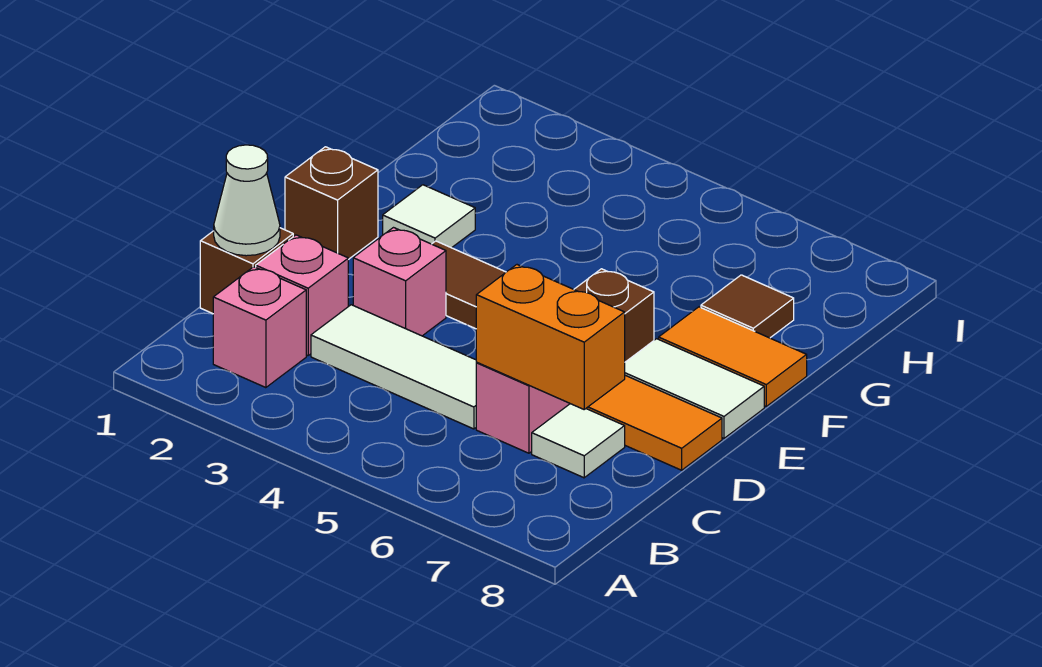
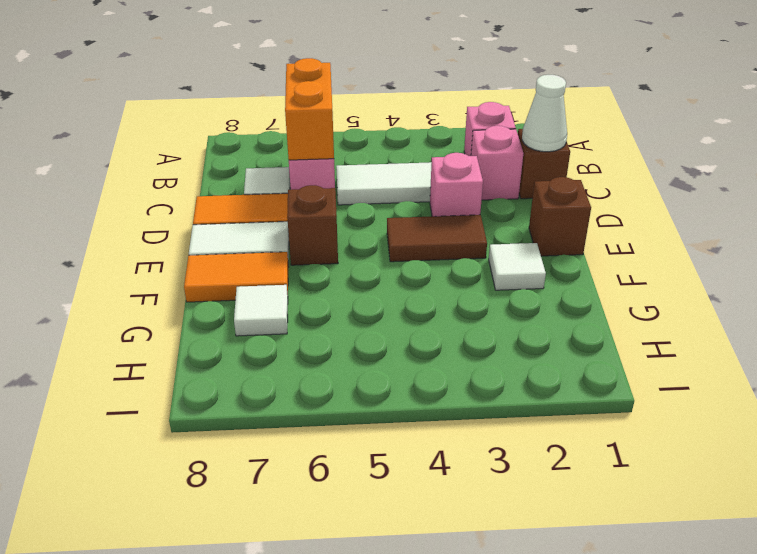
orange 1x2 brick [476,265,625,409] -> orange 1x2 brick turned to [285,58,334,160]
brown 1x1 tile [701,275,794,338] -> white 1x1 tile [234,285,288,336]

